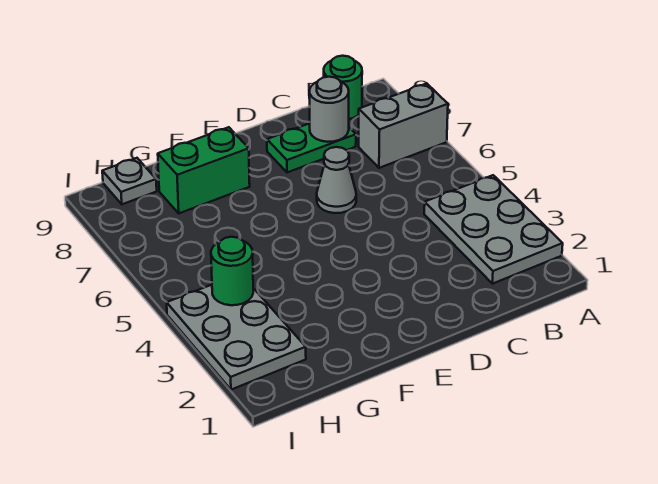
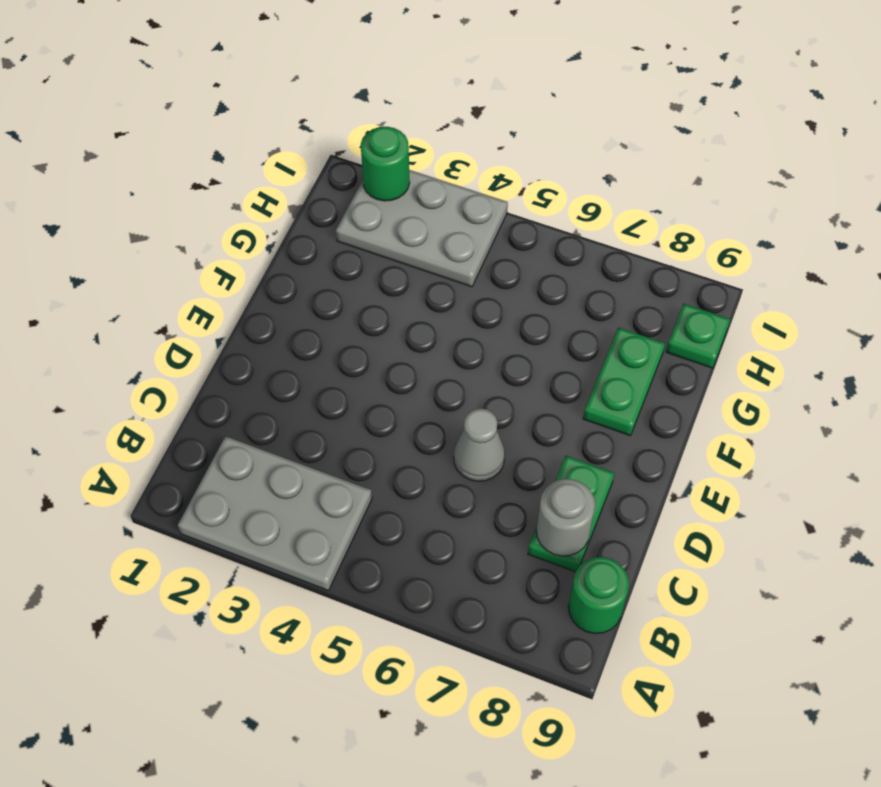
grey 1x2 brick [359,83,448,168] -> none
green 1x2 brick [158,127,250,213] -> green 1x2 plate [583,328,665,436]
green 1x1 round brick [211,237,253,305] -> green 1x1 round brick moved to [361,127,410,201]
grey 1x1 plate [102,158,157,204] -> green 1x1 plate [666,304,730,368]

